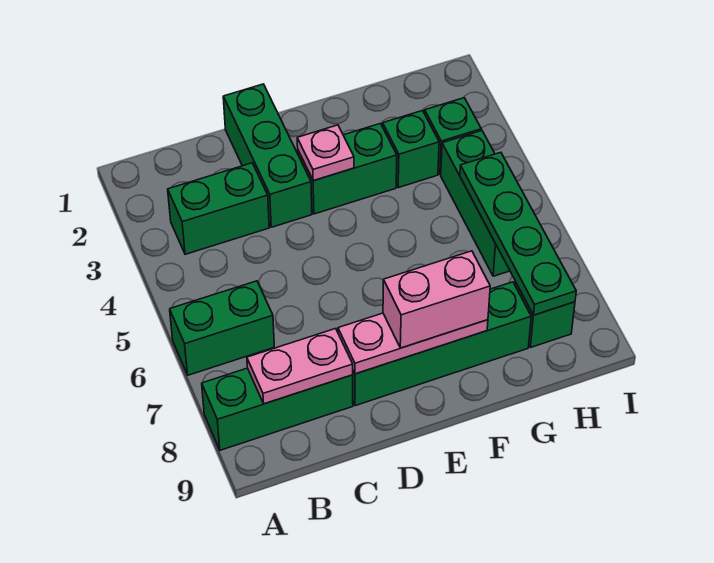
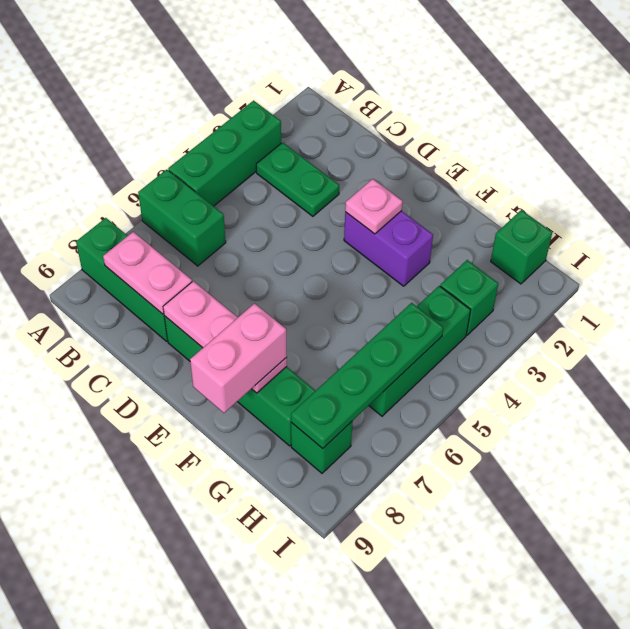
green 1x2 brick [168,163,269,254] -> green 1x2 plate [256,142,339,216]
green 1x3 brick [223,84,312,227] -> green 1x3 brick moved to [168,101,281,206]
green 1x2 brick [298,124,397,214] -> purple 1x2 brick [344,211,433,286]
pink 1x2 brick [383,251,490,348] -> pink 1x2 brick turned to [190,303,287,413]
green 1x1 brick [383,111,439,188] -> green 1x1 brick moved to [491,210,552,284]

